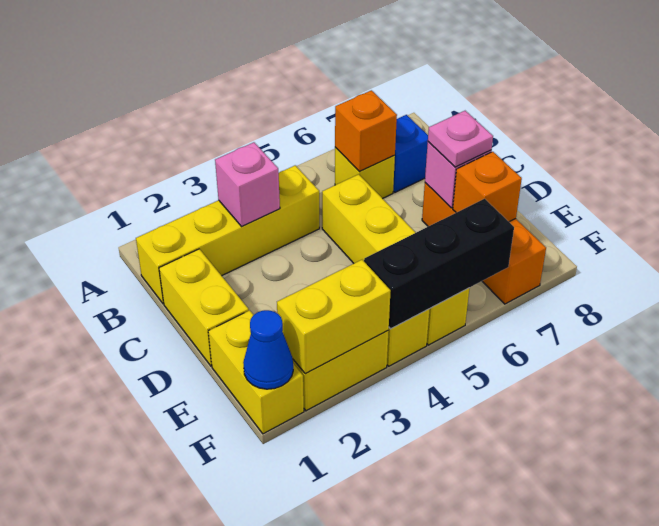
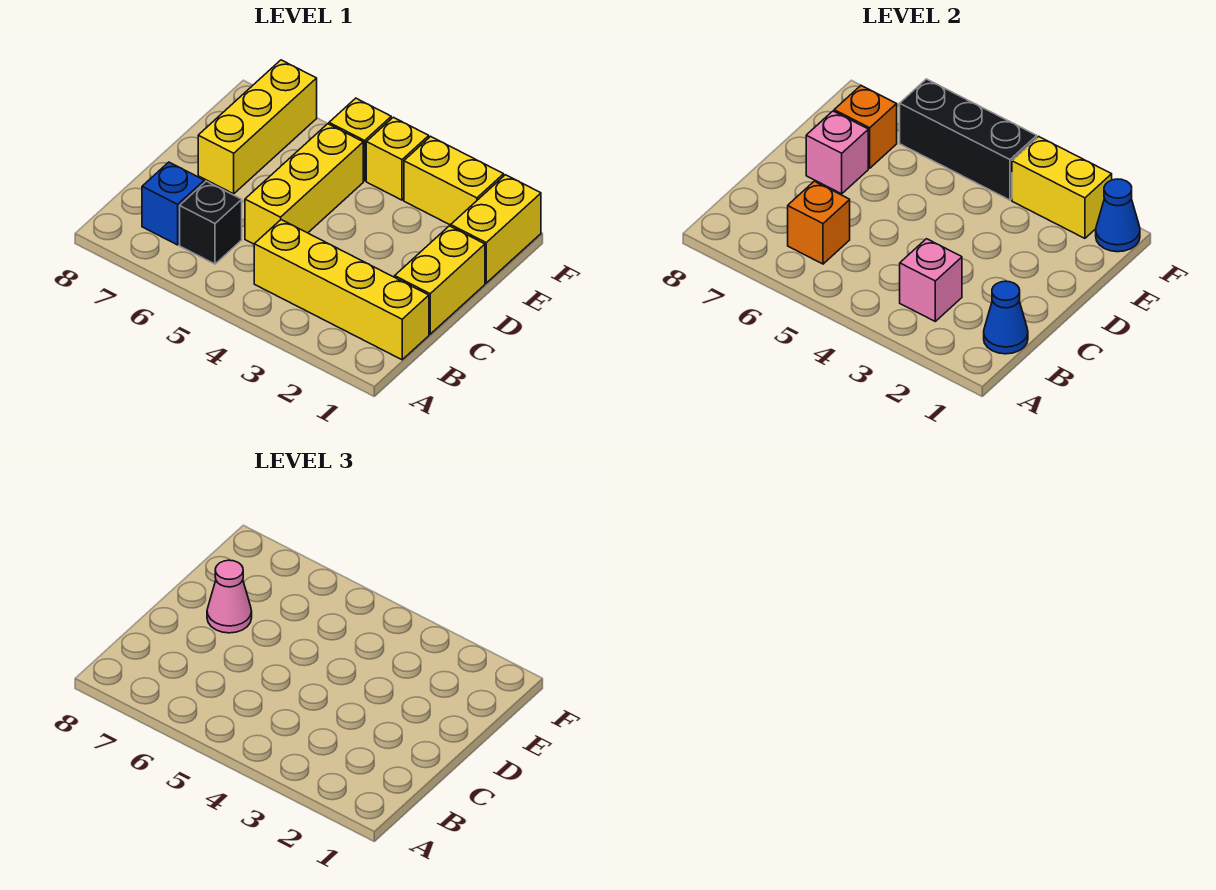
none -> blue 1x1 cone [984,281,1028,354]
yellow 1x1 brick [335,147,395,199] -> black 1x1 brick [180,181,242,264]
orange 1x3 brick [422,183,546,304] -> yellow 1x3 brick [198,60,317,194]
pink 1x1 plate [428,111,493,167] -> pink 1x1 cone [207,560,252,633]

